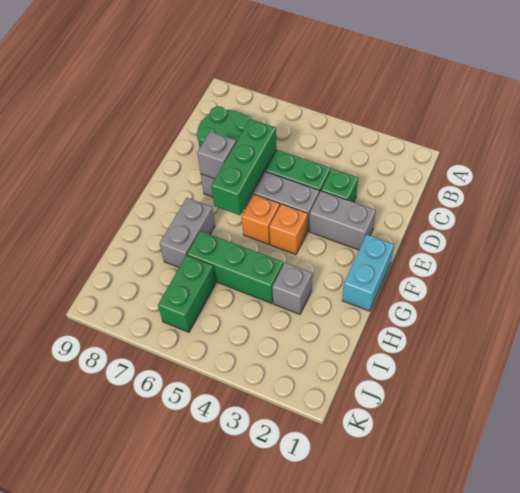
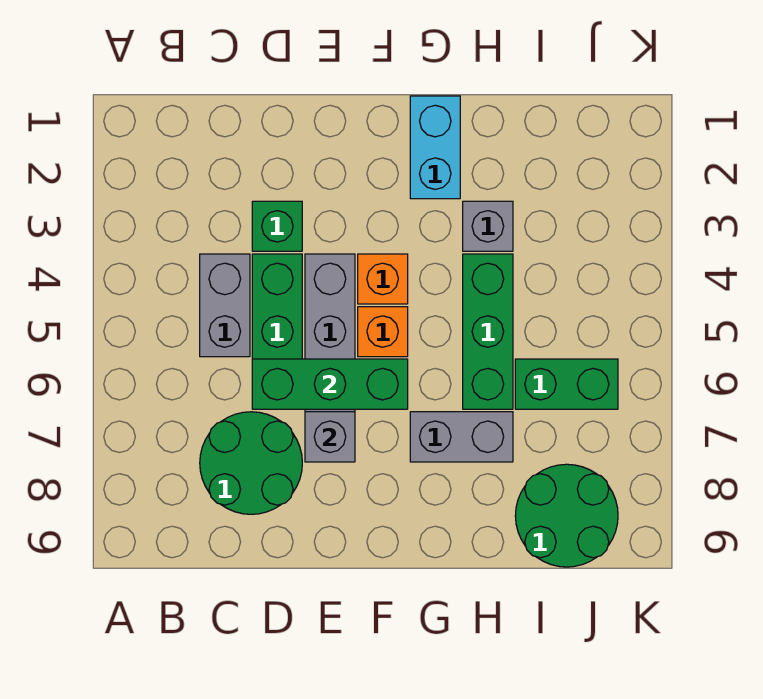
grey 1x2 brick [309,191,376,250] -> grey 1x2 brick moved to [200,254,250,357]
cyan 1x2 brick [342,235,394,311] -> cyan 1x2 brick turned to [410,96,460,199]
none -> green 2x2 round brick [515,464,618,567]

